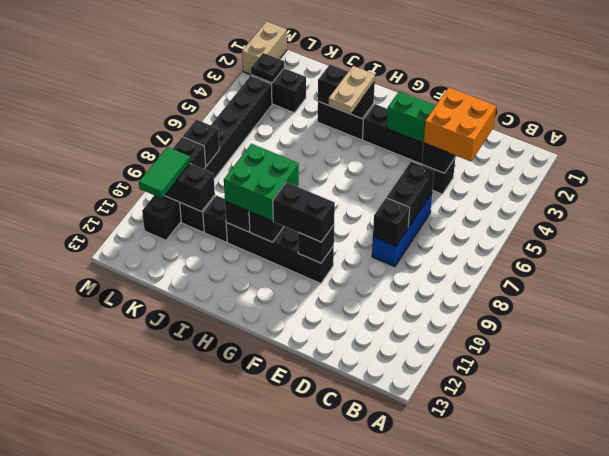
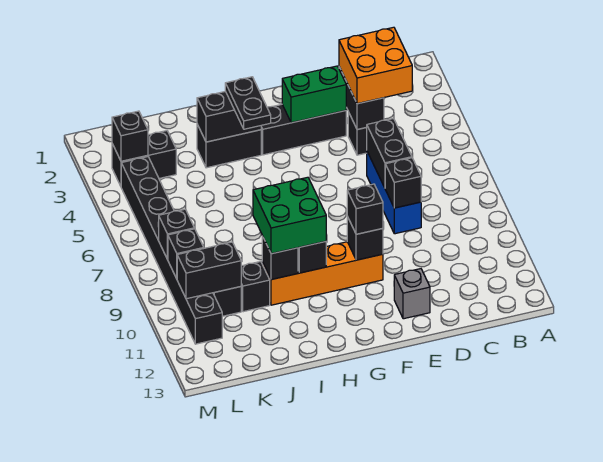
none -> grey 1x1 brick [394,269,430,319]
black 1x4 brick [226,223,334,284] -> orange 1x4 brick [262,242,383,305]
black 1x2 brick [273,182,335,242] -> black 1x1 brick [347,184,383,234]
tan 1x2 plate [329,66,375,114] -> black 1x2 plate [225,77,271,129]
black 1x1 plate [251,53,284,83] -> black 1x1 brick [112,111,148,161]
green 1x2 tile [139,147,190,198] -> none
tan 1x2 brick [242,21,287,75] -> none

